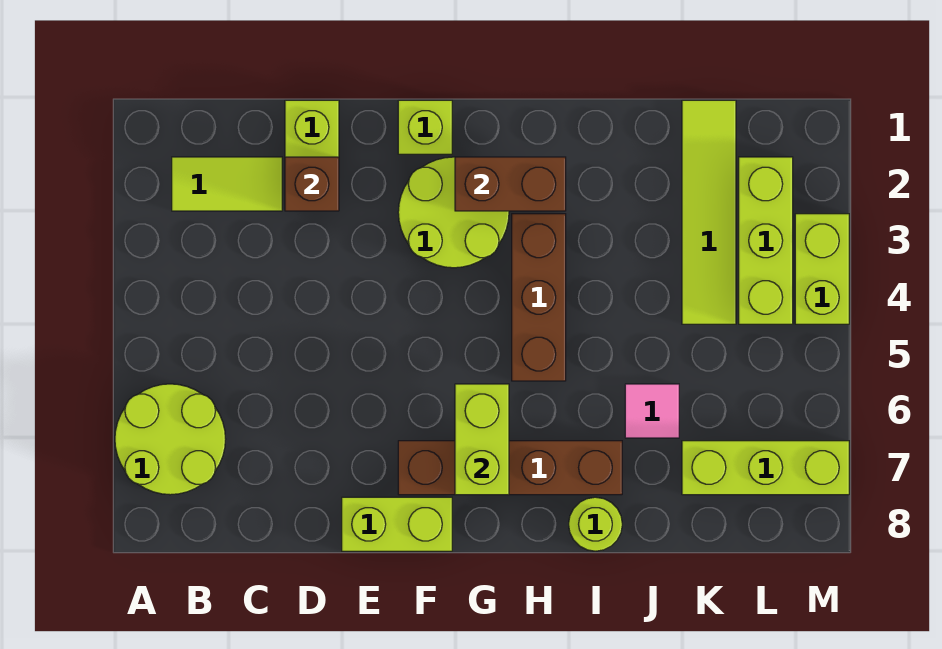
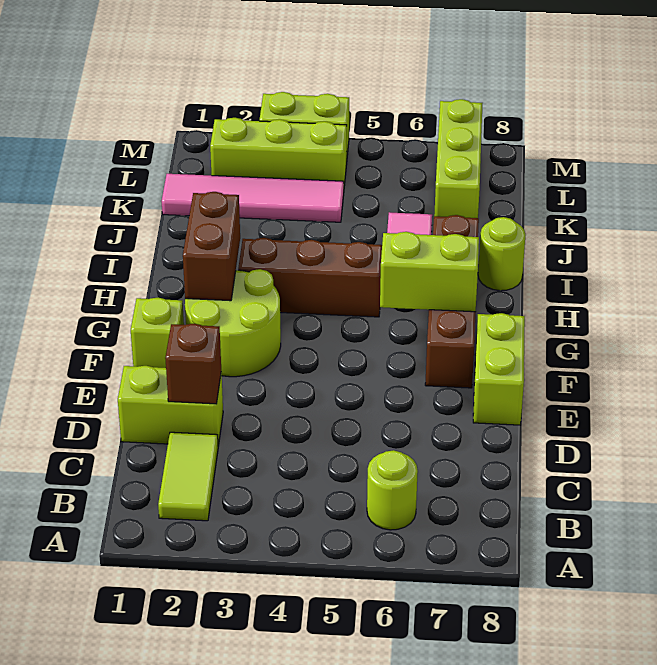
lime 2x2 round brick [115,384,226,495] -> lime 1x1 round brick [367,450,418,530]
lime 1x4 tile [682,100,736,324] -> pink 1x4 tile [162,174,344,222]

